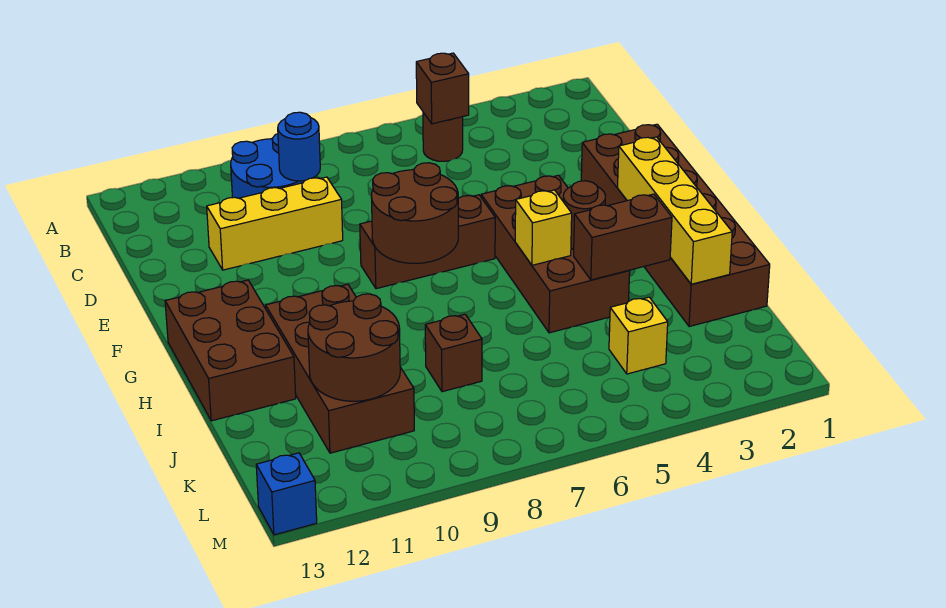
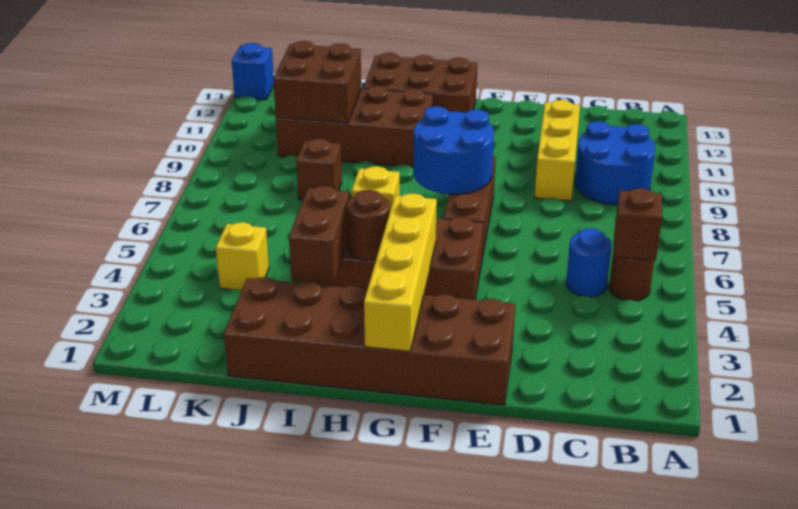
blue 1x1 round brick [278,112,320,181] -> blue 1x1 round brick moved to [566,228,612,297]
brown 2x2 round brick [371,163,458,263] -> blue 2x2 round brick [413,106,494,194]
yellow 1x4 brick [618,137,732,284] -> yellow 1x4 brick turned to [364,193,437,351]
brown 2x2 round brick [308,294,400,401] -> brown 2x2 brick [273,41,361,123]

